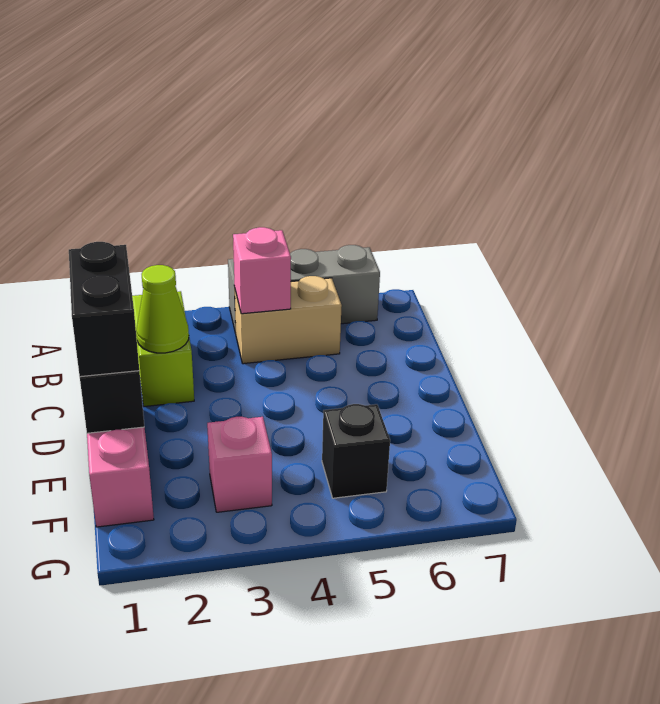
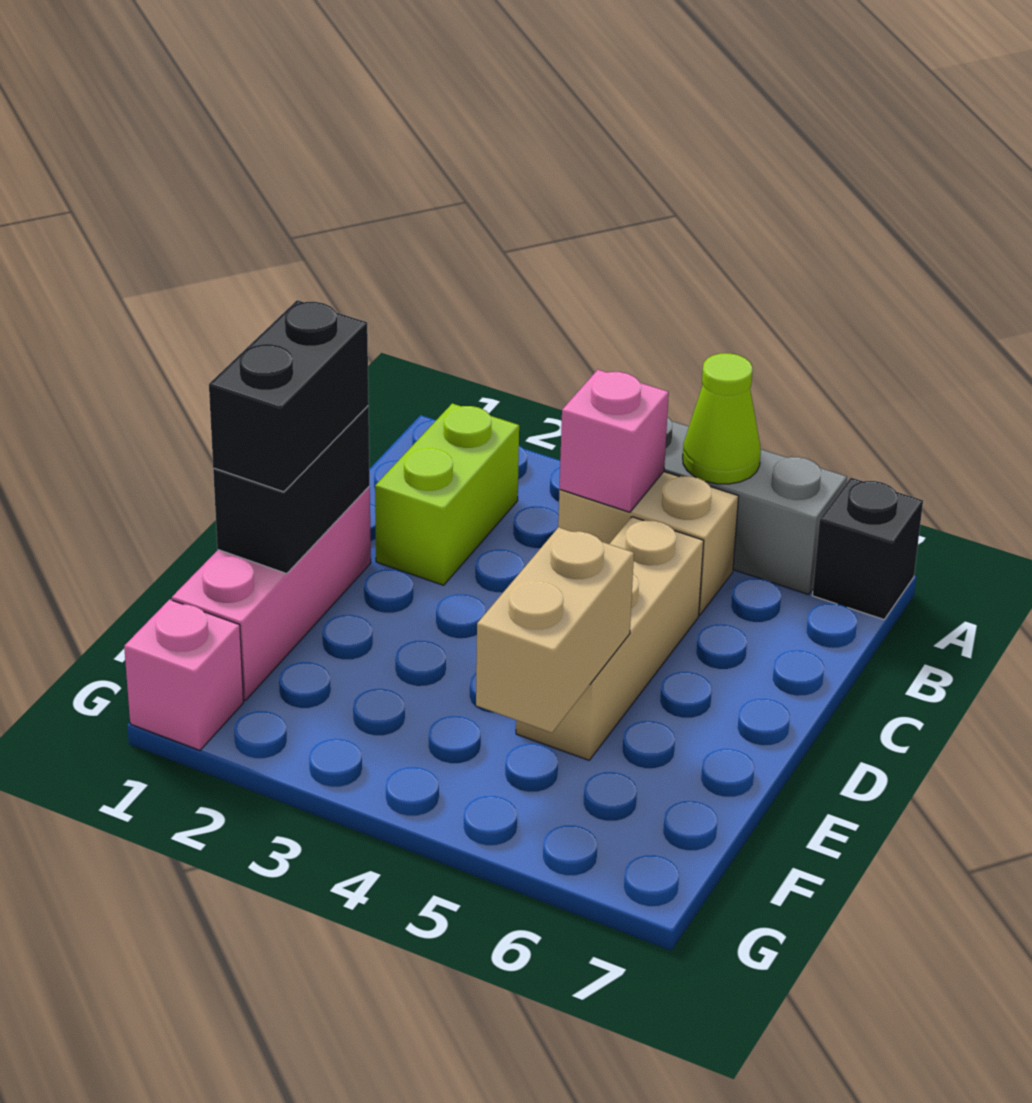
lime 1x1 cone [136,265,189,353] -> lime 1x1 cone moved to [683,353,761,484]
none -> tan 1x3 brick [516,517,704,760]
none -> tan 1x2 brick [476,527,634,733]
pink 1x1 brick [207,417,272,512] -> pink 1x1 brick moved to [124,599,244,750]
black 1x1 brick [322,404,390,498] -> black 1x1 brick moved to [812,478,923,619]

